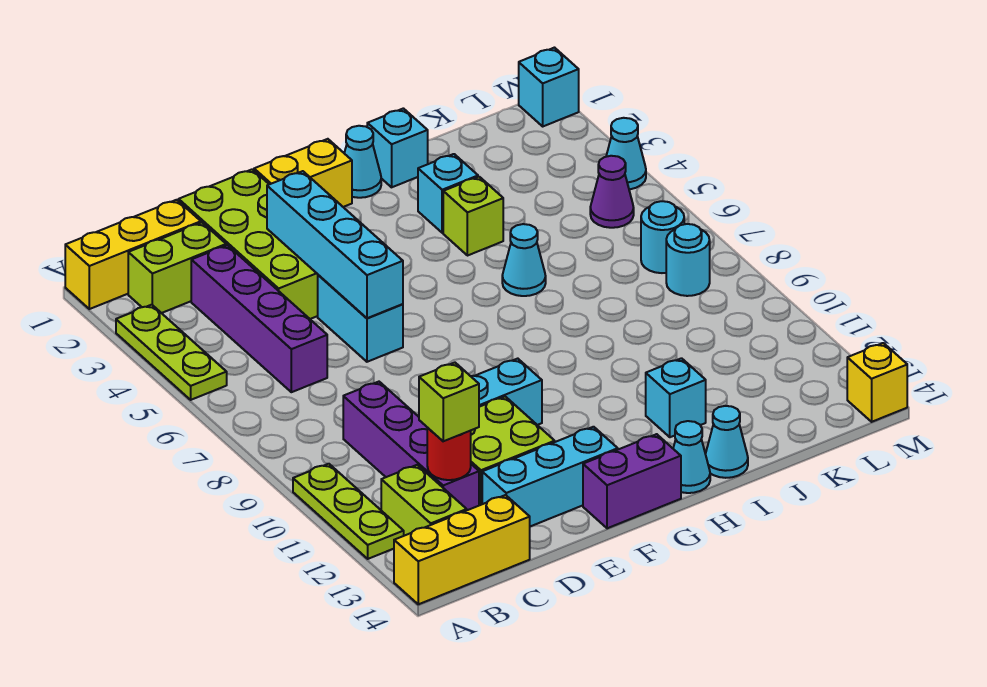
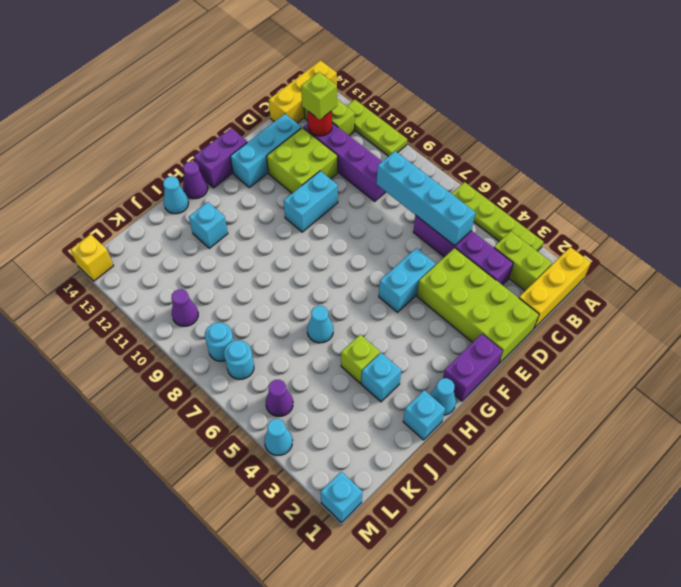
lime 1x3 plate [116,305,227,400] -> lime 1x4 plate [452,182,544,251]
lime 1x2 brick [128,223,226,313] -> lime 1x2 brick turned to [494,231,552,291]
cyan 1x4 brick [267,171,403,318] -> cyan 1x4 brick moved to [377,151,475,246]
cyan 1x2 brick [318,275,403,362] -> cyan 1x2 brick turned to [379,248,436,312]
yellow 1x2 brick [254,139,352,207] -> purple 1x2 brick [443,334,503,401]
cyan 1x1 cone [673,421,710,493] -> purple 1x1 cone [183,161,208,199]
none -> purple 1x1 cone [171,289,198,326]

